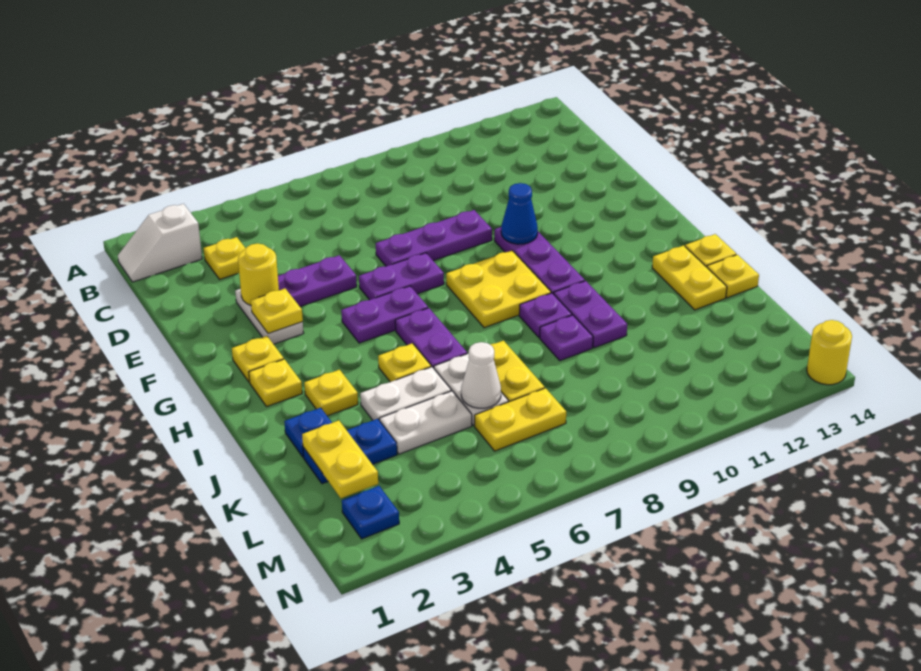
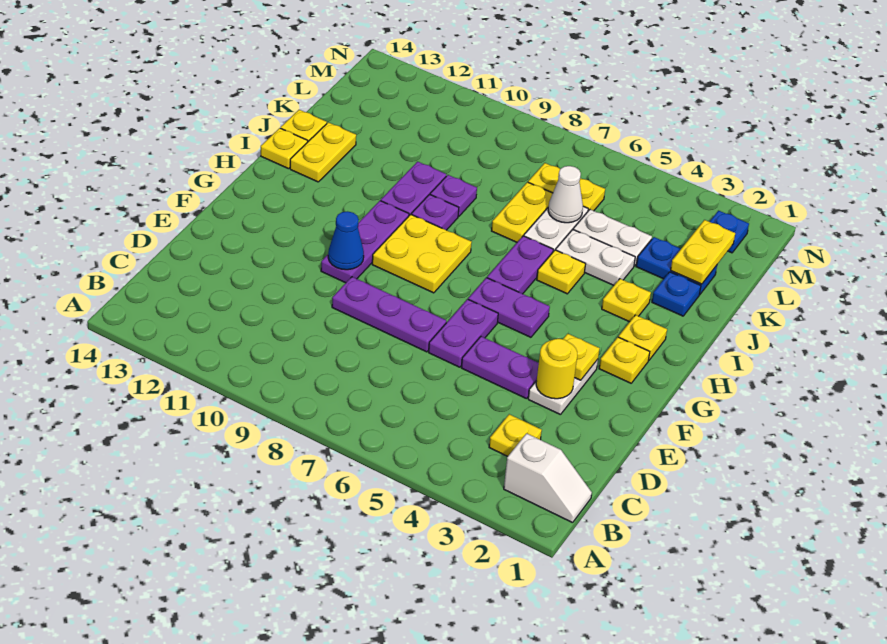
purple 1x2 plate [359,253,444,300] -> purple 1x2 plate turned to [429,299,498,367]
yellow 1x1 round brick [807,320,852,385] -> none

